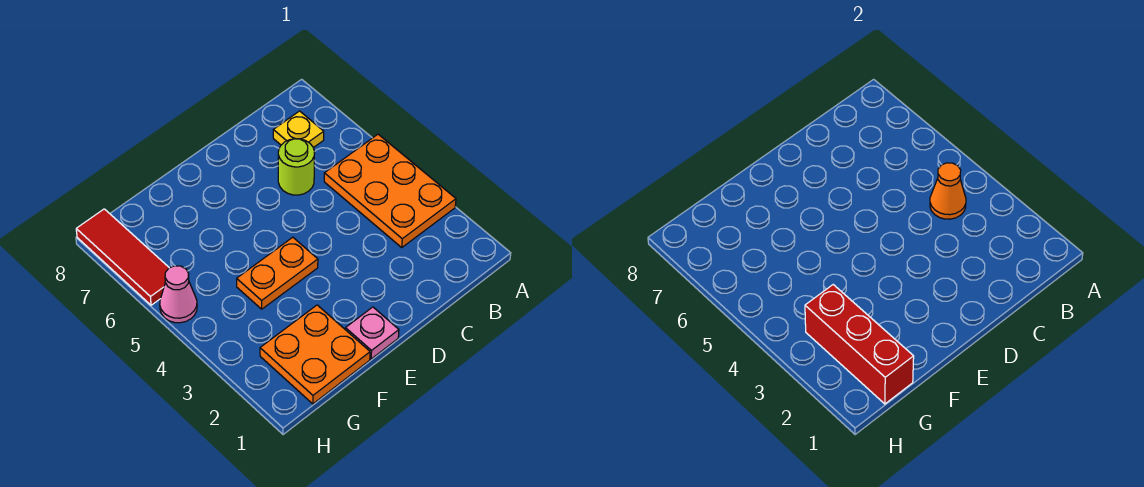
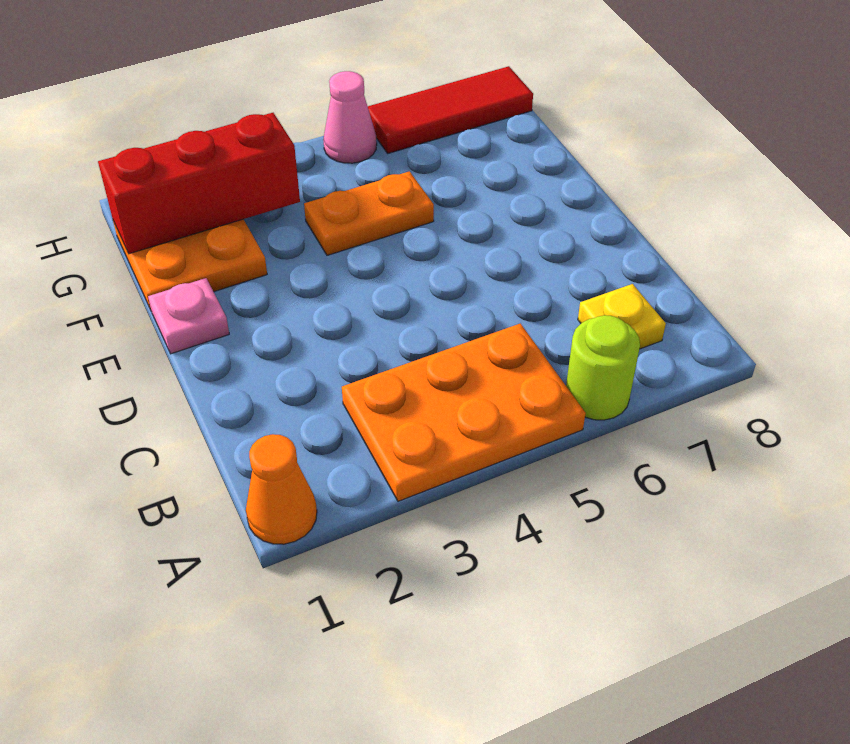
orange 1x1 cone [930,163,966,219] -> orange 1x1 cone moved to [246,434,317,544]
lime 1x1 round brick [278,139,315,195] -> lime 1x1 round brick moved to [566,315,640,420]
orange 1x2 plate [237,237,318,309] -> orange 1x2 plate turned to [304,171,434,255]

